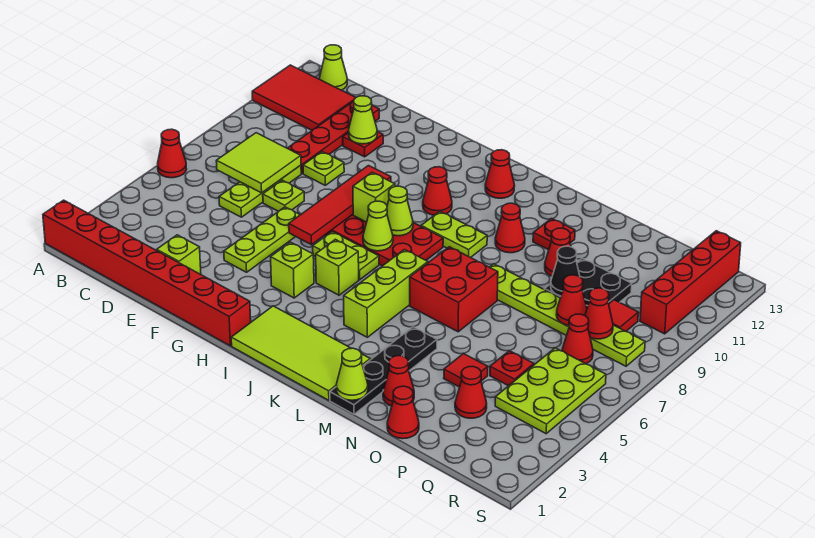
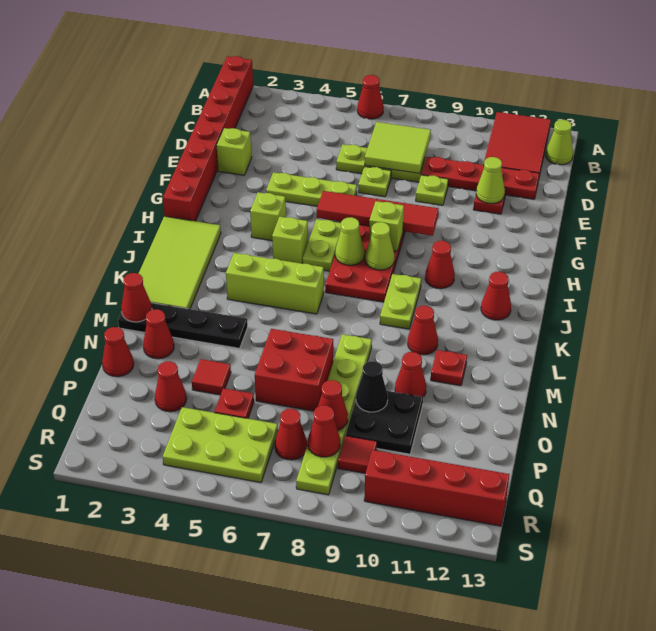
red 2x2 brick [410,247,498,332] -> red 2x2 brick moved to [255,329,333,411]
lime 1x1 cone [336,348,368,400] -> red 1x1 cone [121,273,152,322]

